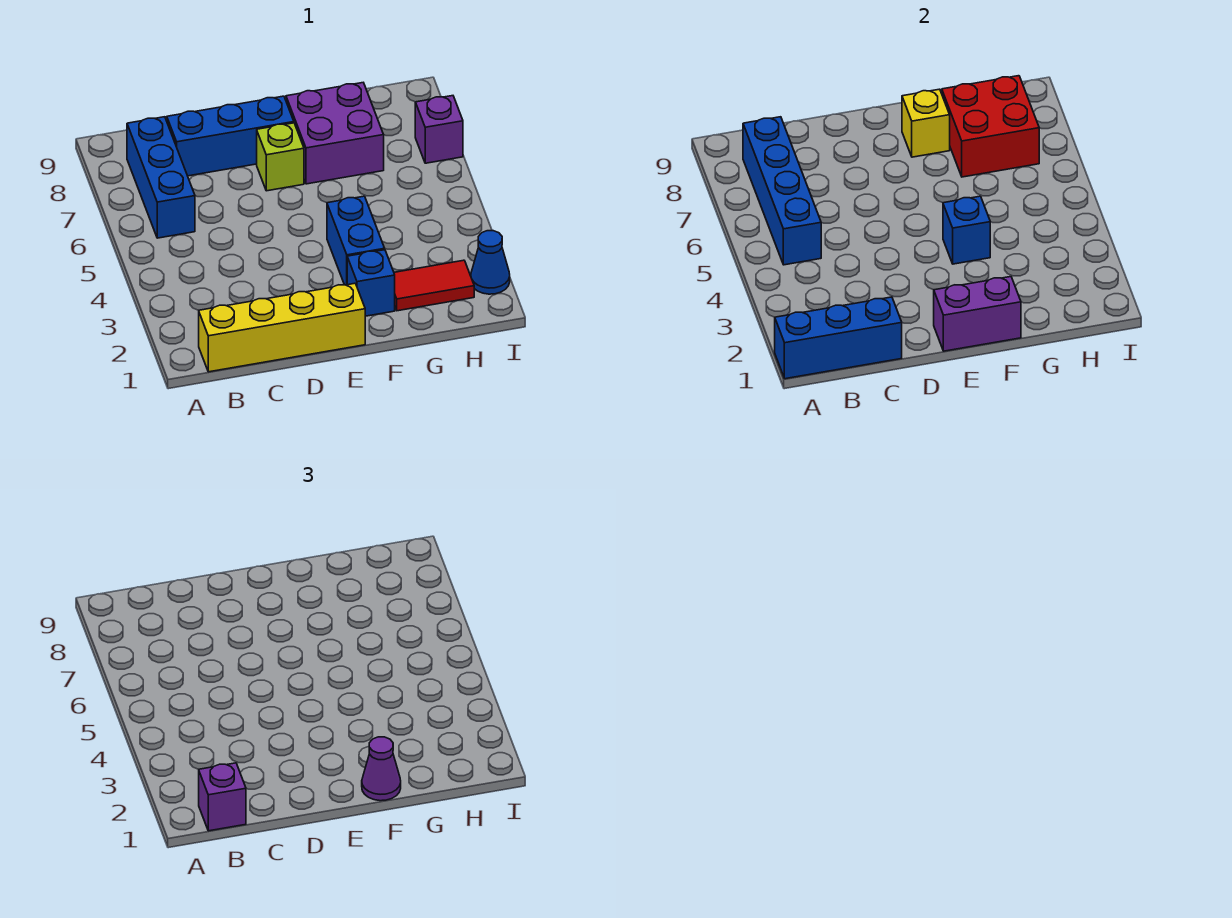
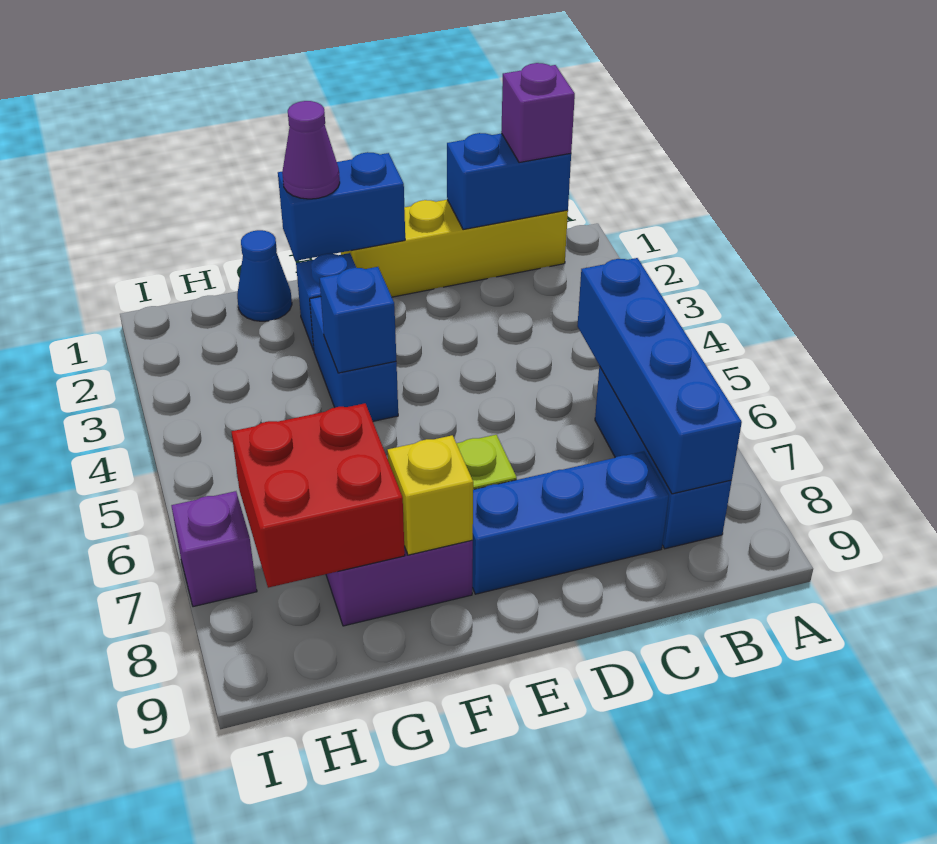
blue 1x3 brick [775,297,902,379] -> blue 1x2 brick [447,133,571,230]
purple 1x2 brick [934,277,1021,351] -> blue 1x2 brick [278,152,405,261]
red 1x2 tile [394,260,474,311] -> none
blue 1x1 cone [471,231,510,294] -> blue 1x1 cone moved to [237,230,292,321]

